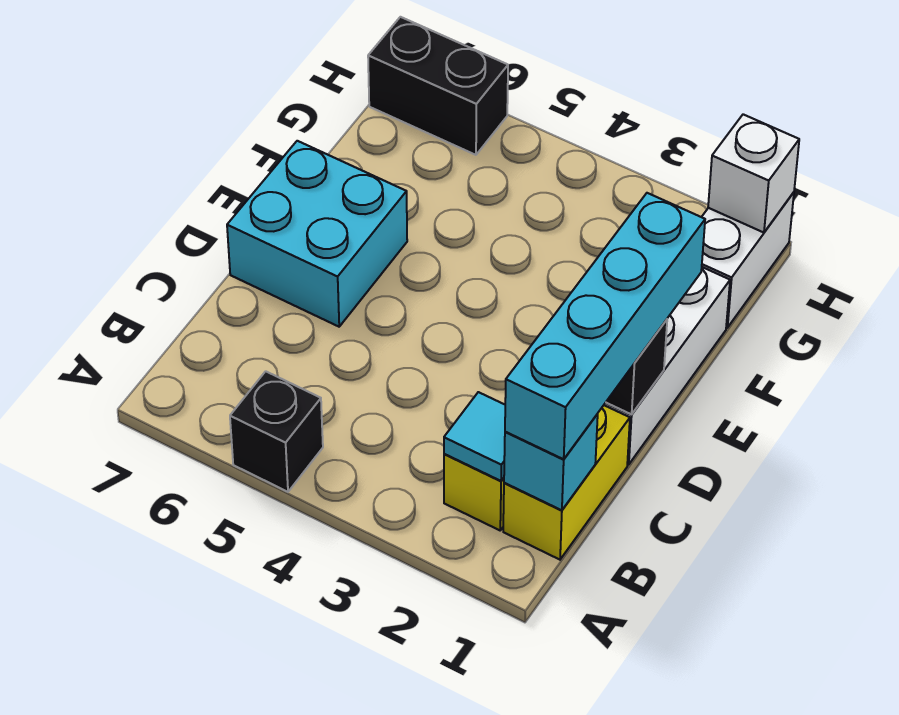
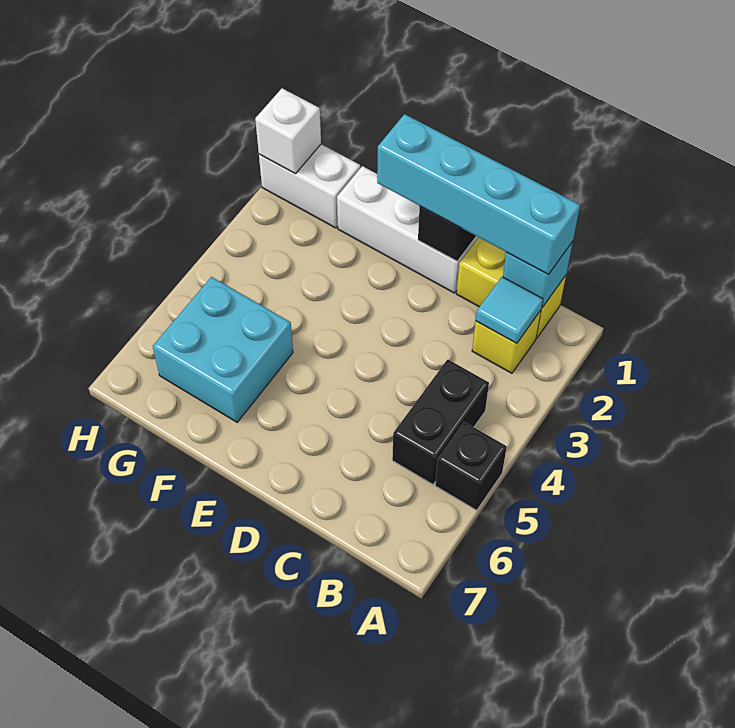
cyan 2x2 brick [227,141,407,327] -> cyan 2x2 brick moved to [153,277,293,422]
black 1x2 brick [368,17,508,155] -> black 1x2 brick moved to [392,359,489,484]

